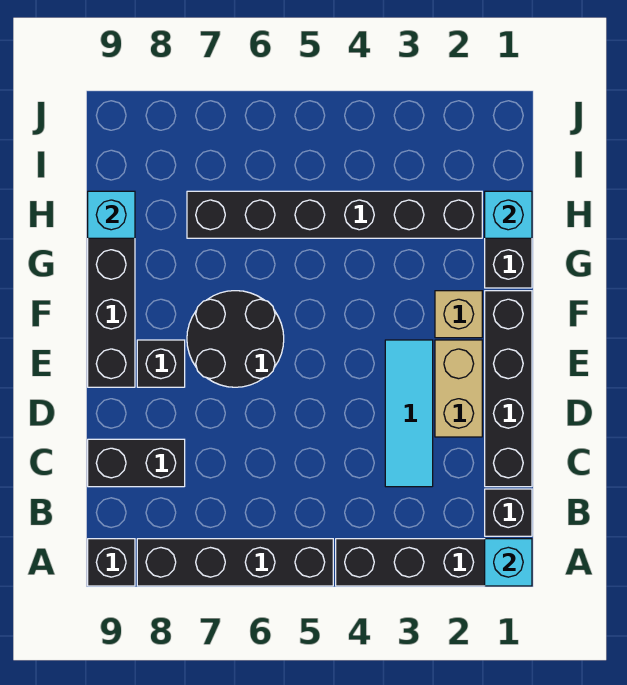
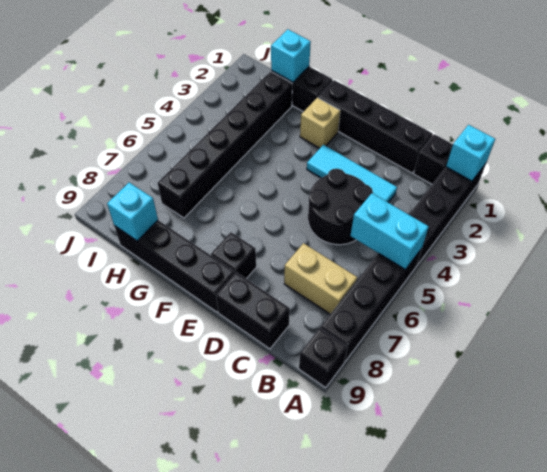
none -> cyan 1x2 brick [350,193,429,270]
black 1x2 brick [88,439,185,487] -> black 1x2 brick turned to [216,272,290,349]
tan 1x2 brick [435,340,482,437] -> tan 1x2 brick moved to [284,243,357,314]
black 2x2 round brick [187,291,284,387] -> black 2x2 round brick moved to [308,169,373,245]

